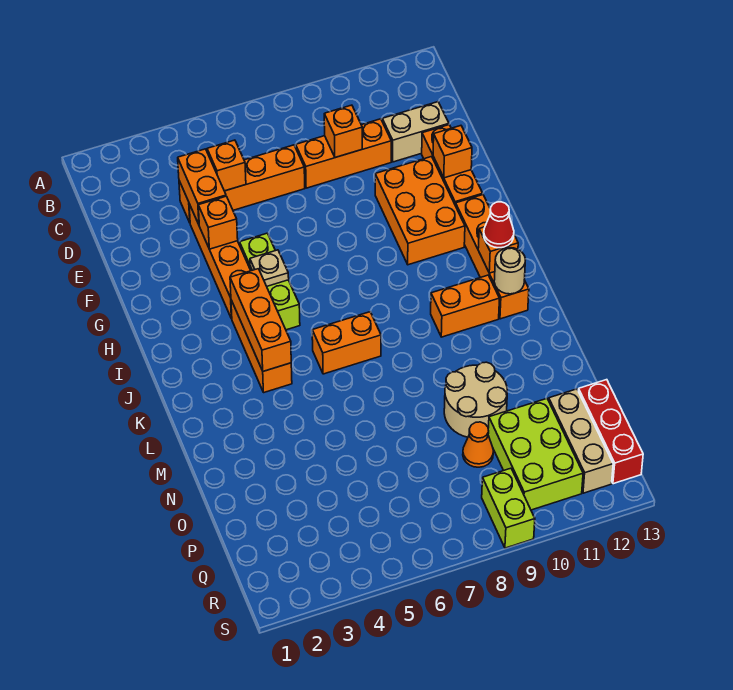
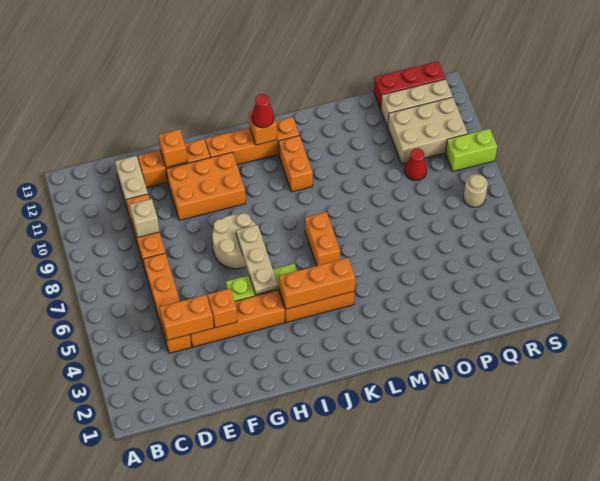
orange 1x1 brick [207,140,246,191] -> none
orange 1x1 brick [324,105,362,158] -> tan 1x1 brick [130,199,159,237]
tan 1x1 plate [250,250,289,286] -> tan 1x3 plate [236,225,278,295]
tan 1x1 round brick [494,248,526,294] -> tan 1x1 round brick moved to [463,174,488,207]
tan 2x2 round brick [444,362,507,437] -> tan 2x2 round brick moved to [212,213,256,269]
orange 1x1 cone [463,422,493,467] -> red 1x1 cone [405,148,427,181]
lime 2x3 brick [488,398,583,510] -> tan 2x3 brick [388,97,468,164]

